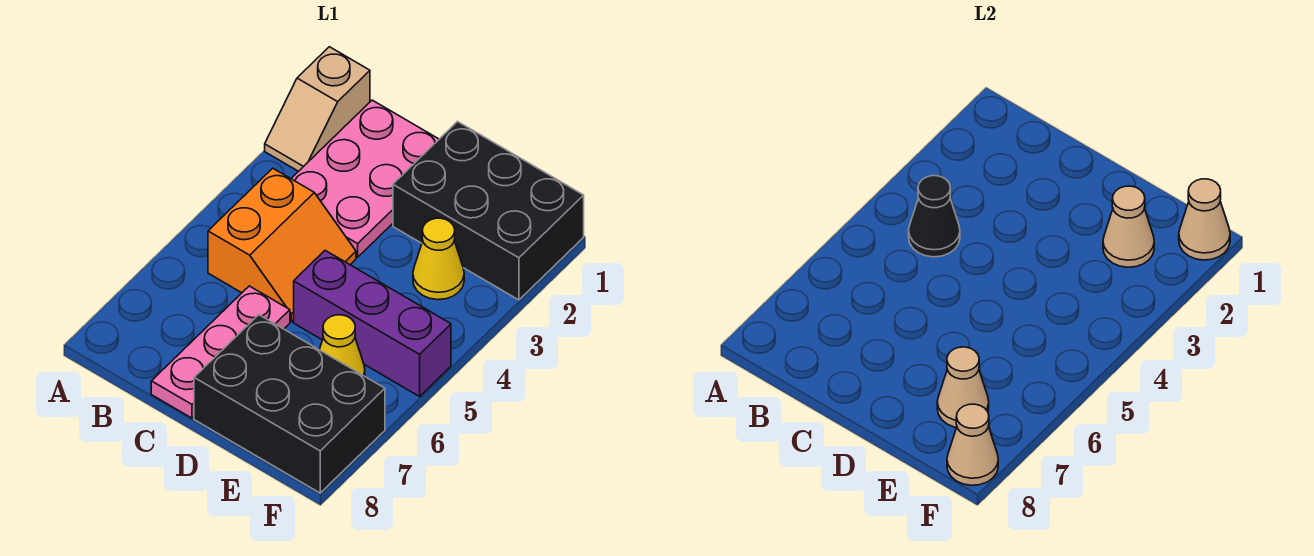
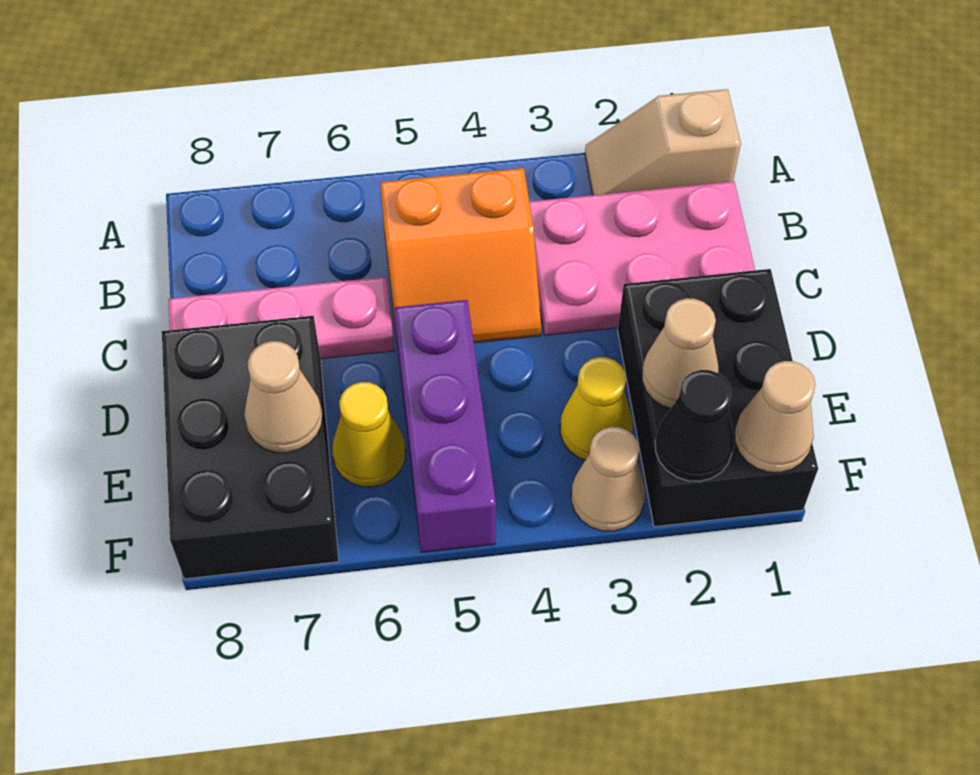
black 1x1 cone [909,176,960,257] -> black 1x1 cone moved to [655,370,734,481]
tan 1x1 cone [947,404,998,485] -> tan 1x1 cone moved to [571,427,645,531]

